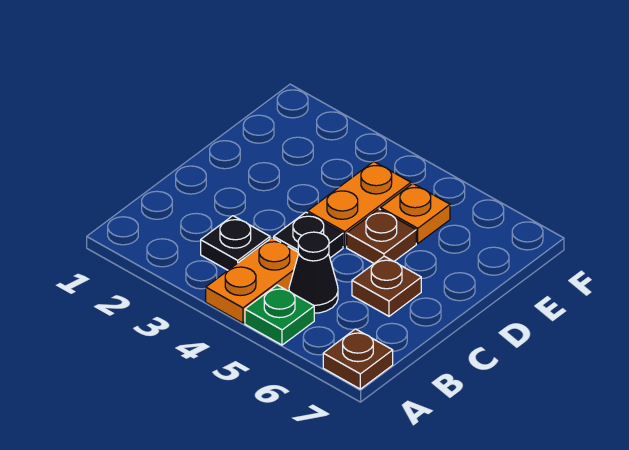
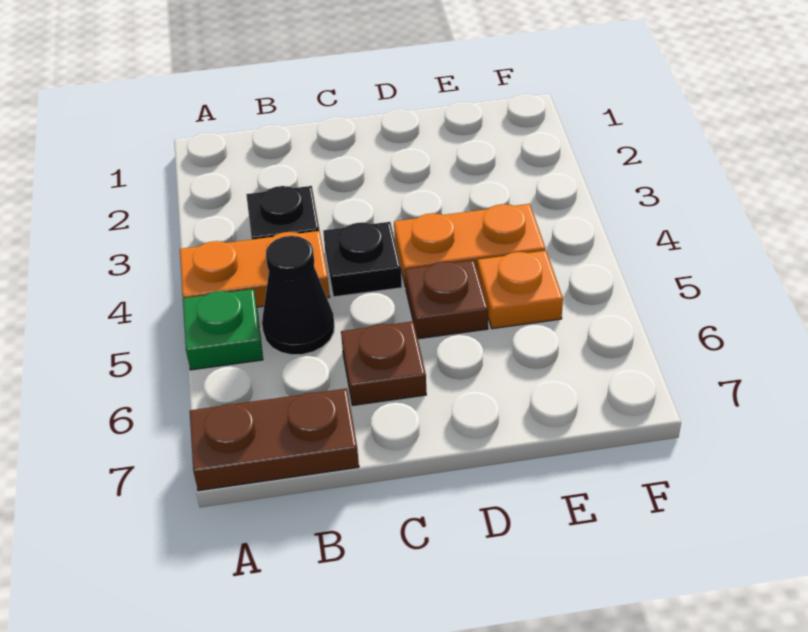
brown 1x1 plate [323,329,393,389] -> brown 1x2 plate [190,388,359,491]

